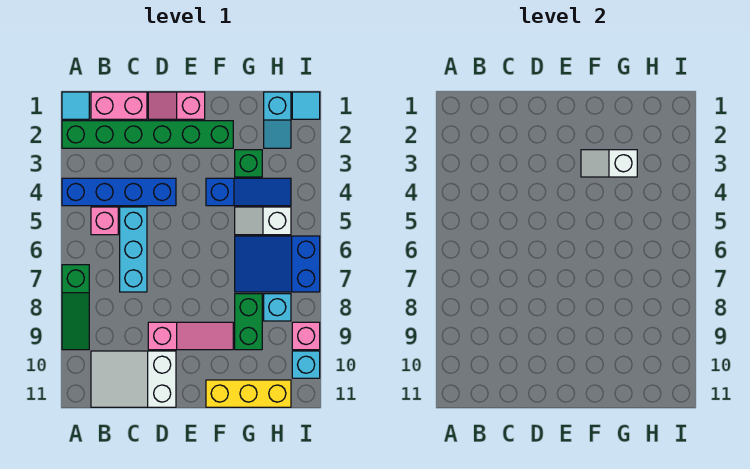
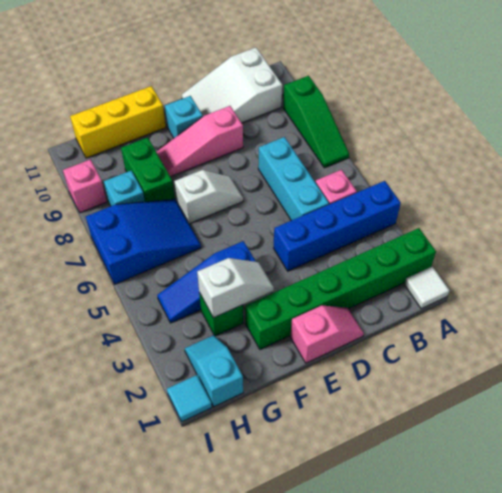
cyan 1x1 tile [62,92,89,119] -> white 1x1 tile [405,266,450,309]
green 1x3 slope [62,265,89,350] -> green 1x3 slope turned to [283,76,349,168]
pink 1x2 brick [91,92,147,119] -> none
white 2x3 slope [91,351,176,407] -> white 2x3 slope turned to [182,48,282,123]
white 1x2 slope [235,207,291,235] -> white 1x2 slope moved to [174,170,243,224]
cyan 1x1 brick [292,351,320,378] -> cyan 1x1 brick moved to [165,96,203,138]

